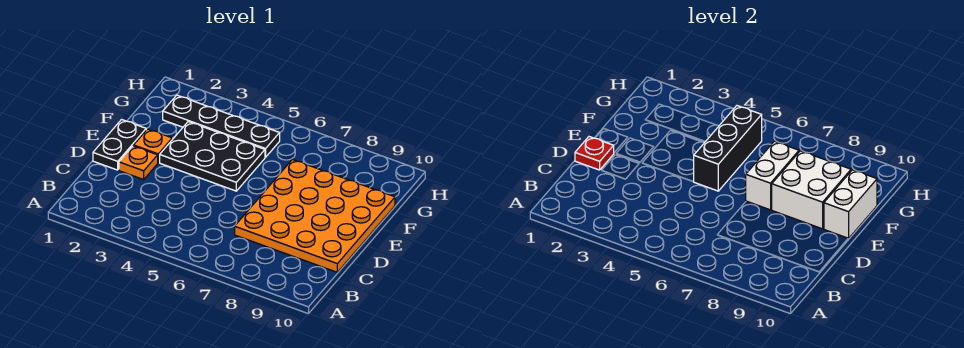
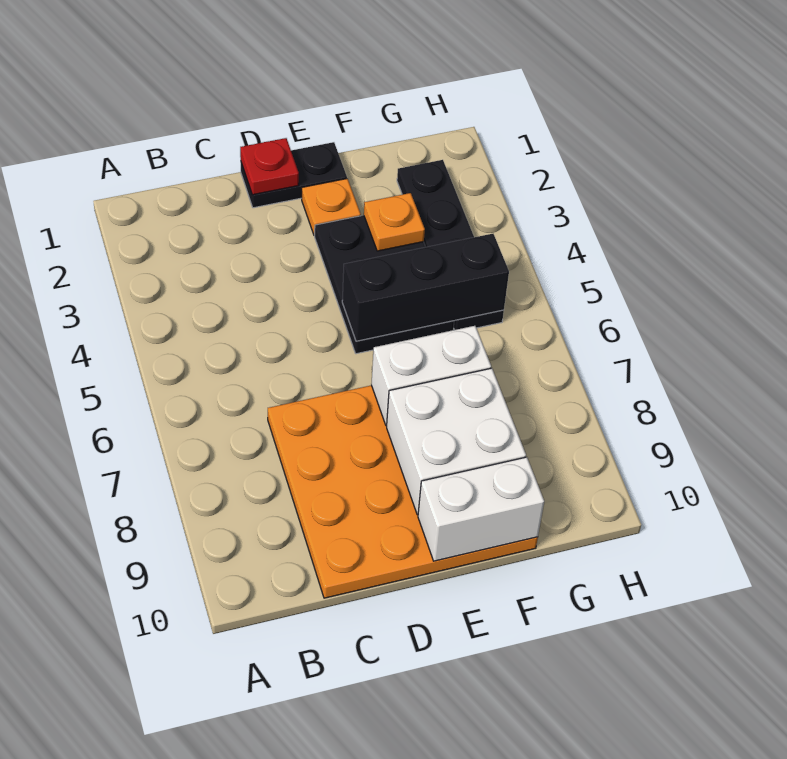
orange 1x1 plate [119,146,158,180] -> orange 1x1 plate moved to [364,193,425,251]

